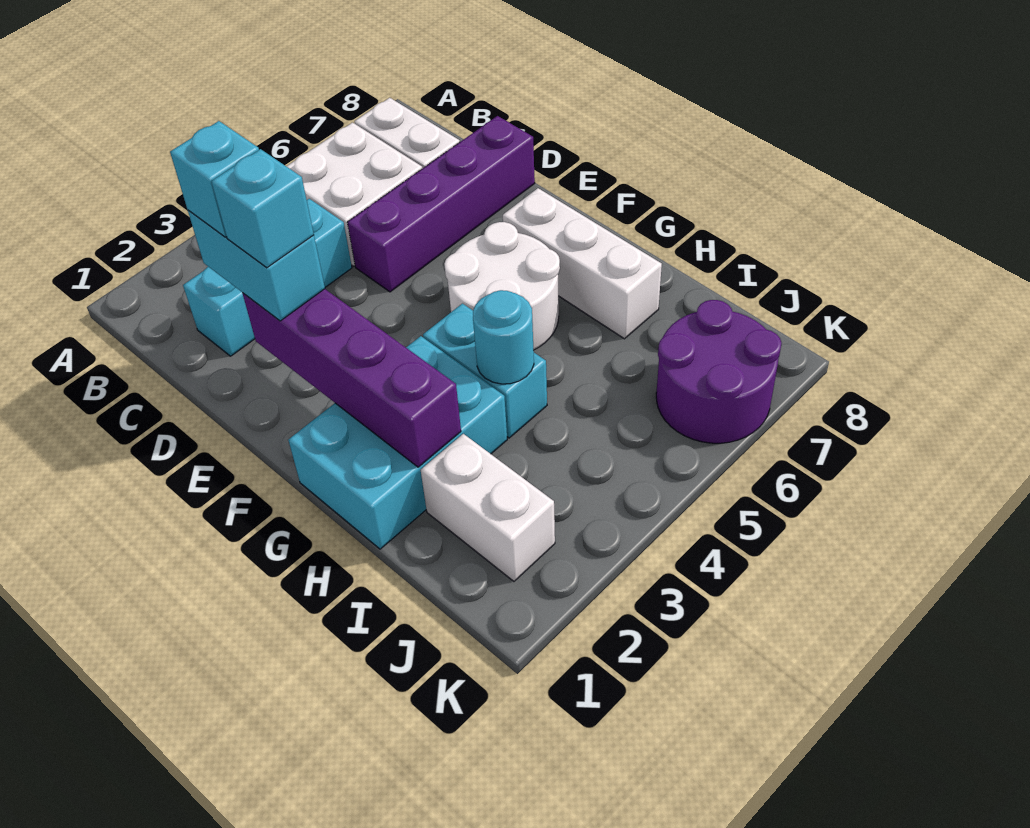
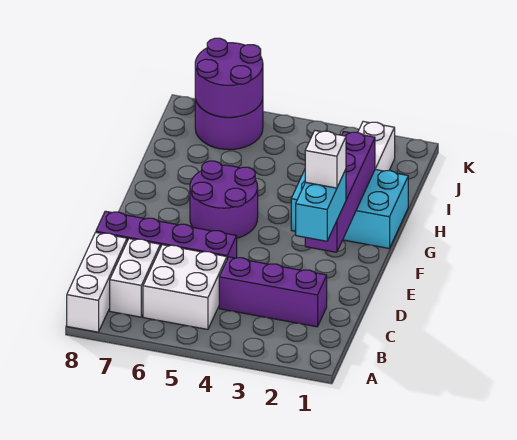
cyan 1x3 brick [183,199,352,356] -> purple 1x3 brick [219,257,327,327]
cyan 1x1 brick [170,121,259,237] -> none
cyan 1x1 brick [211,149,314,268] -> white 1x1 brick [305,131,346,188]
white 2x2 round brick [444,222,560,350] -> purple 2x2 round brick [190,161,258,238]
white 1x3 brick [503,188,662,339] -> white 1x3 brick moved to [67,232,127,332]
cyan 1x2 brick [423,304,547,438] -> none
cyan 1x1 round brick [473,290,534,384] -> none
none -> purple 2x2 round brick [195,38,263,117]

